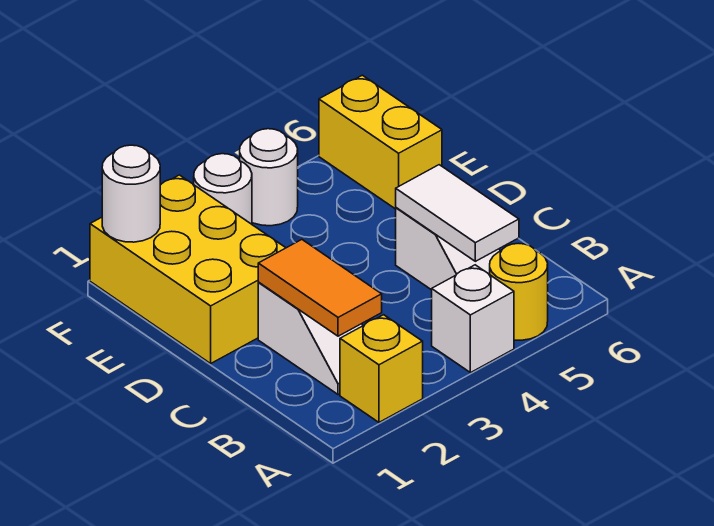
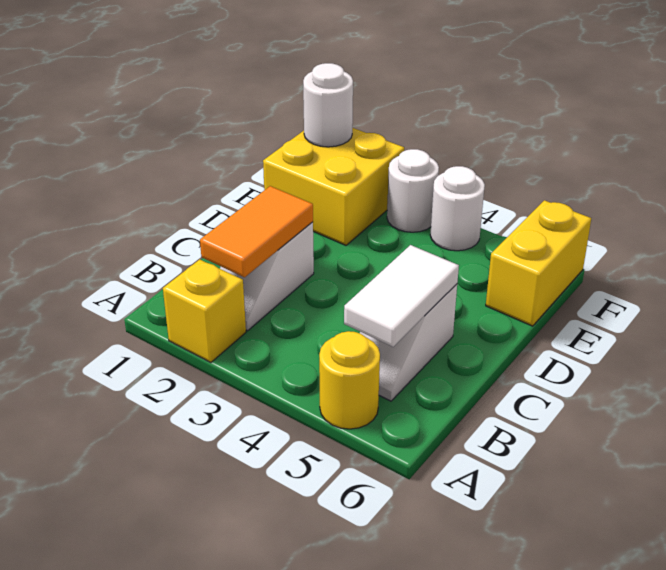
white 1x1 brick [432,265,514,373] -> none
yellow 2x3 brick [90,175,285,363] -> yellow 2x2 brick [263,128,404,245]

